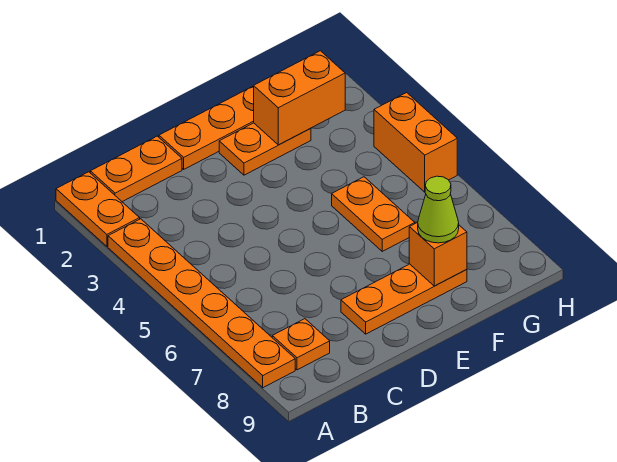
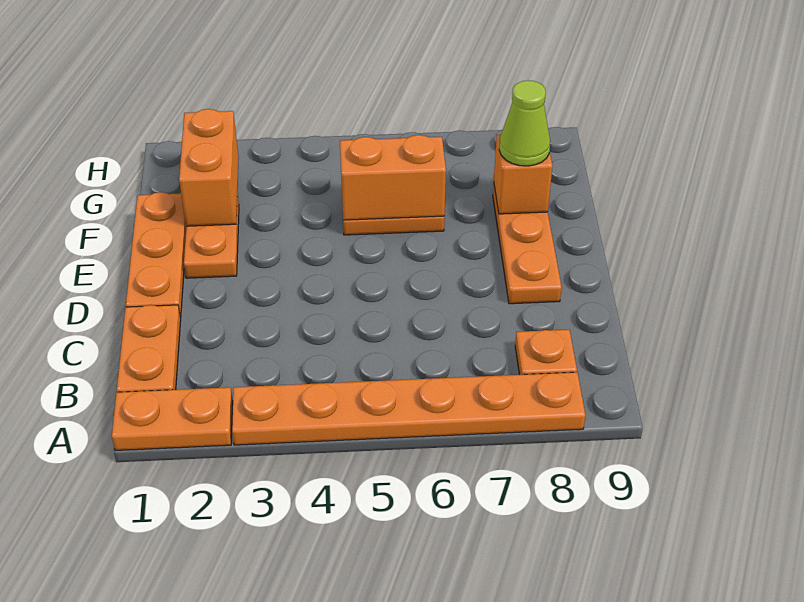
orange 1x2 brick [374,93,457,192] -> orange 1x2 brick moved to [340,135,446,220]

